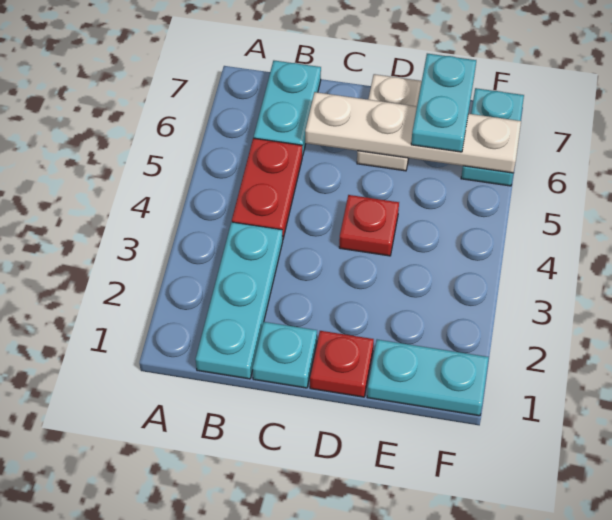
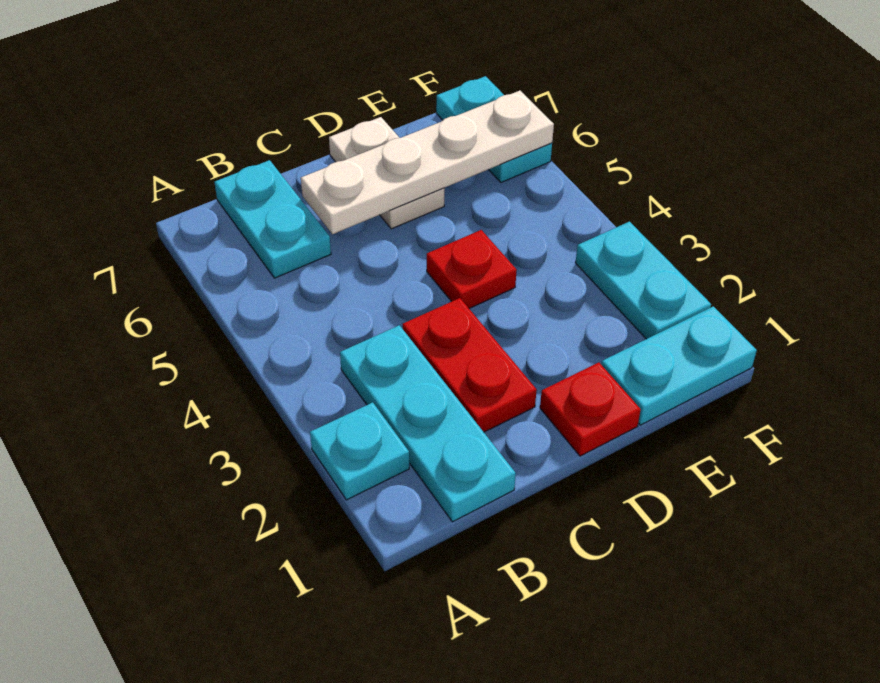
red 1x2 plate [232,138,302,238] -> red 1x2 plate moved to [403,298,537,432]
cyan 1x1 plate [252,322,317,388] -> cyan 1x1 plate moved to [310,402,409,500]
cyan 1x2 plate [411,54,476,152] -> cyan 1x2 plate moved to [576,222,711,339]

